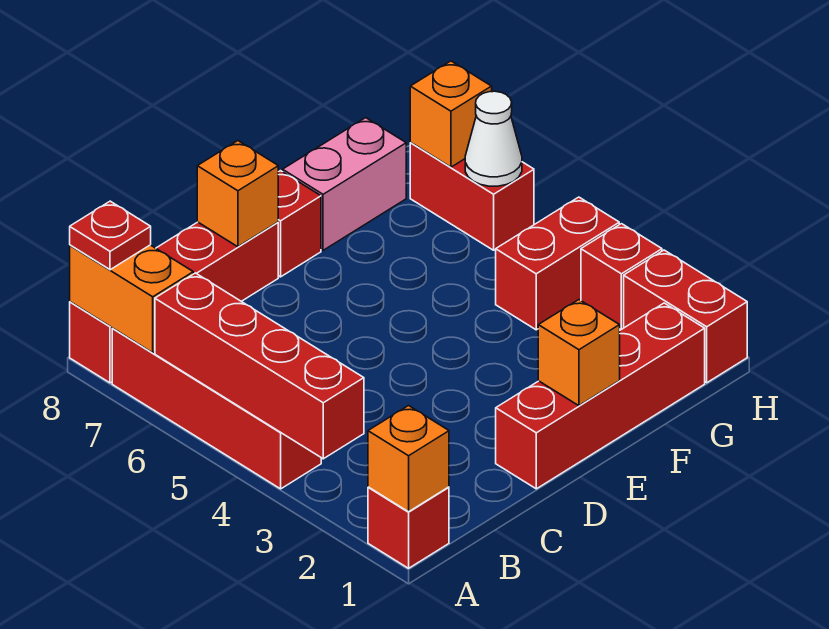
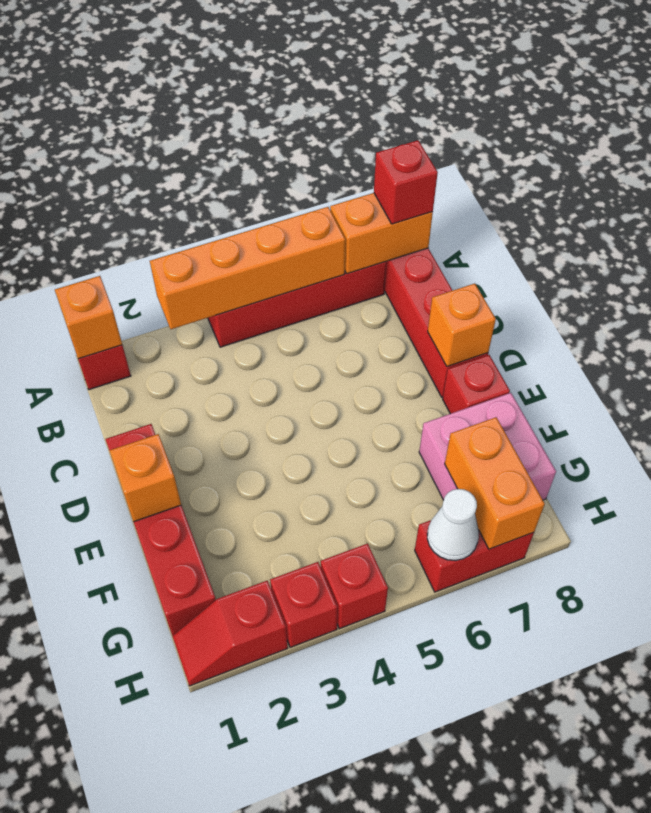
red 1x4 brick [155,273,364,459] -> orange 1x4 brick [150,207,345,329]
red 1x1 plate [70,201,151,270] -> red 1x1 brick [374,140,438,224]
pink 1x2 brick [283,118,406,250] -> pink 2x2 brick [419,393,556,500]
red 1x2 brick [496,197,619,330] -> red 1x1 brick [321,544,388,629]
red 1x2 brick [624,250,747,383] -> red 1x2 slope [172,581,288,686]
orange 1x1 brick [410,61,492,167] -> orange 1x2 brick [445,417,545,549]

